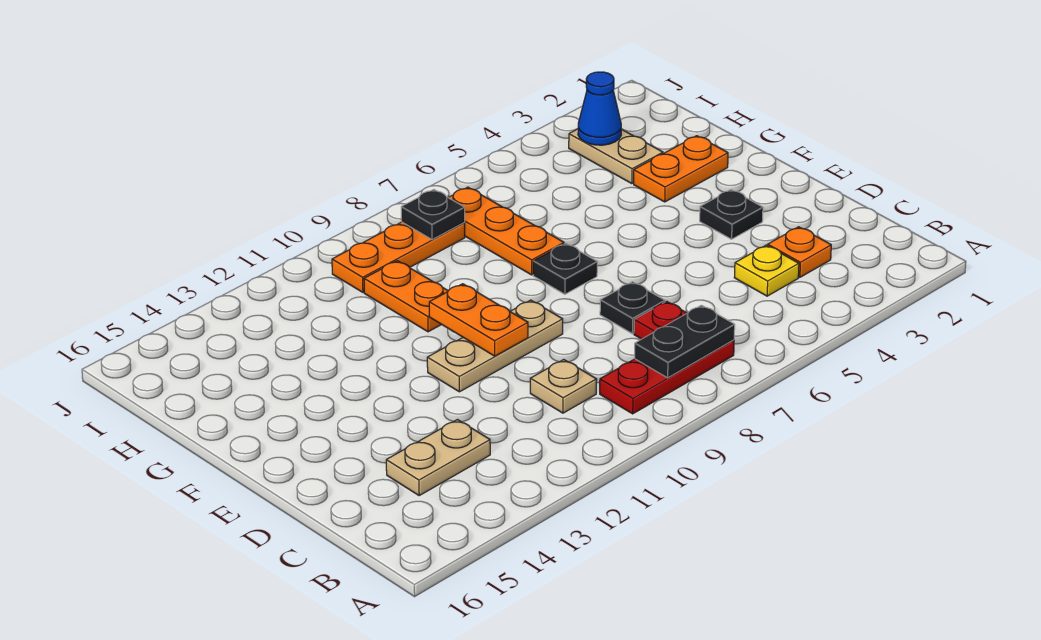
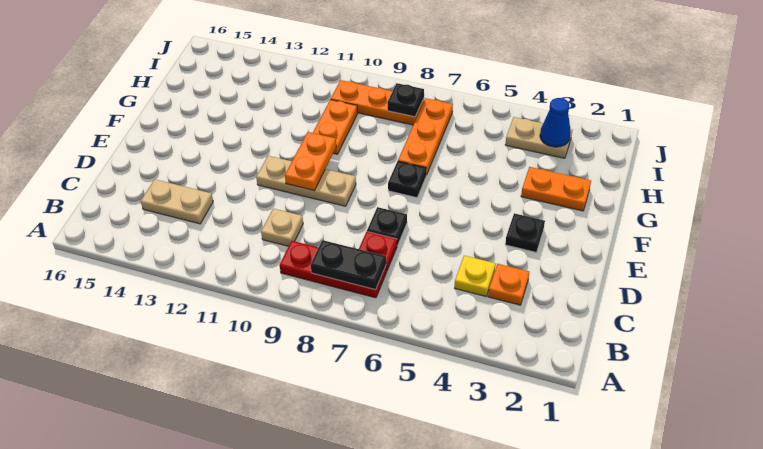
tan 1x2 plate [569,129,663,184] -> tan 1x2 plate turned to [505,117,572,158]

